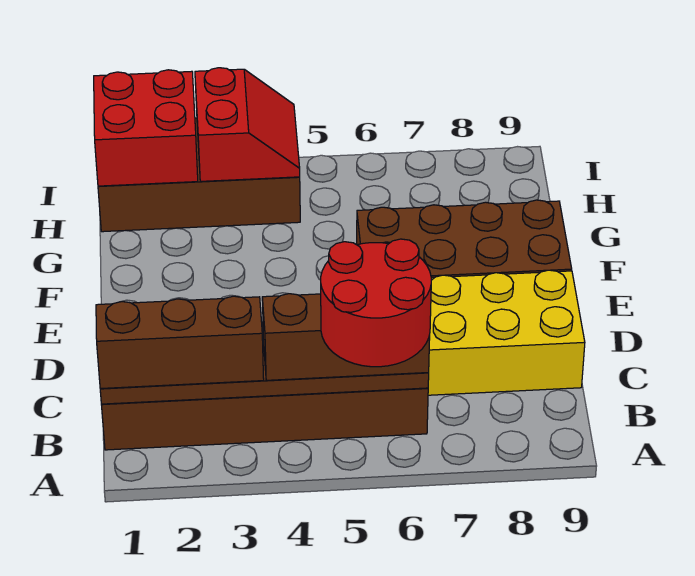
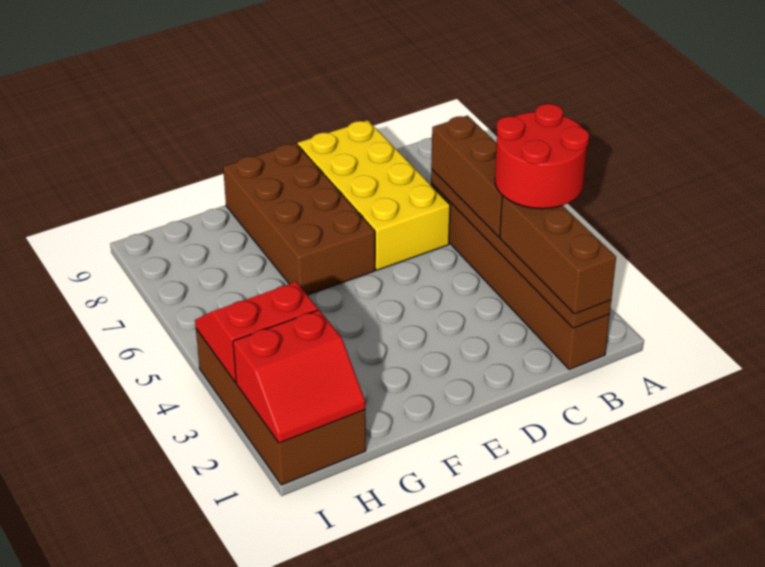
red 2x2 round brick [321,239,431,367] -> red 2x2 round brick moved to [495,104,589,209]
red 2x2 brick [94,70,198,186] -> red 2x2 slope [233,310,365,443]

